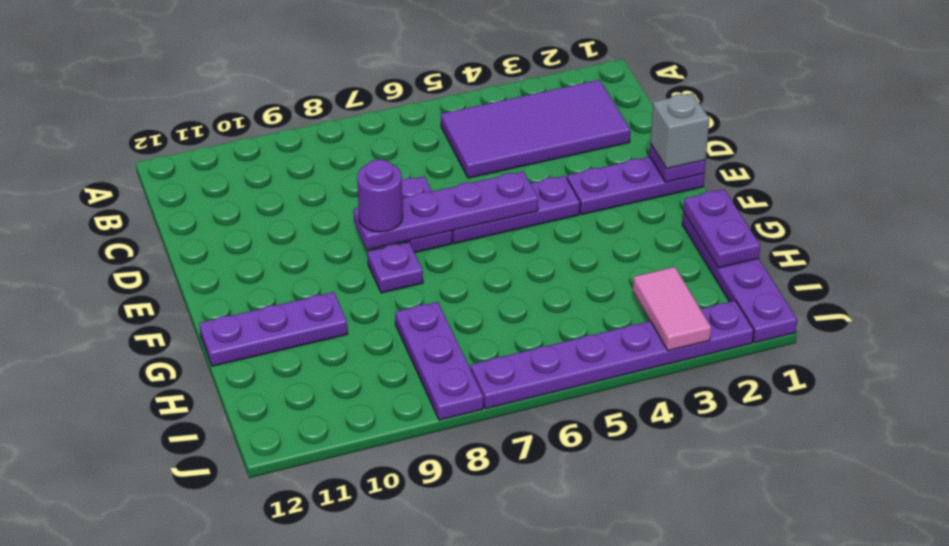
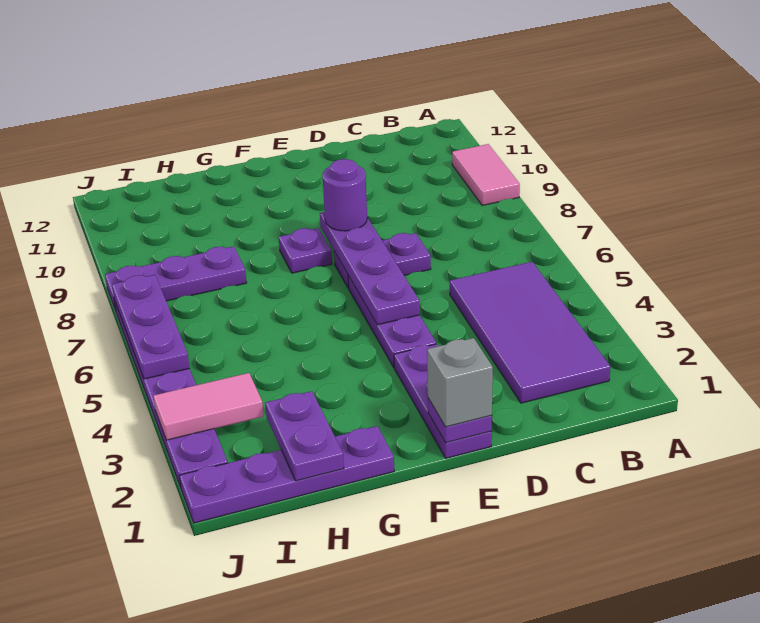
none -> pink 1x2 tile [452,144,520,205]
purple 1x2 plate [683,189,760,268] -> purple 1x2 plate turned to [265,391,344,481]
purple 1x3 plate [199,292,348,366] -> purple 1x3 plate moved to [112,275,190,379]

